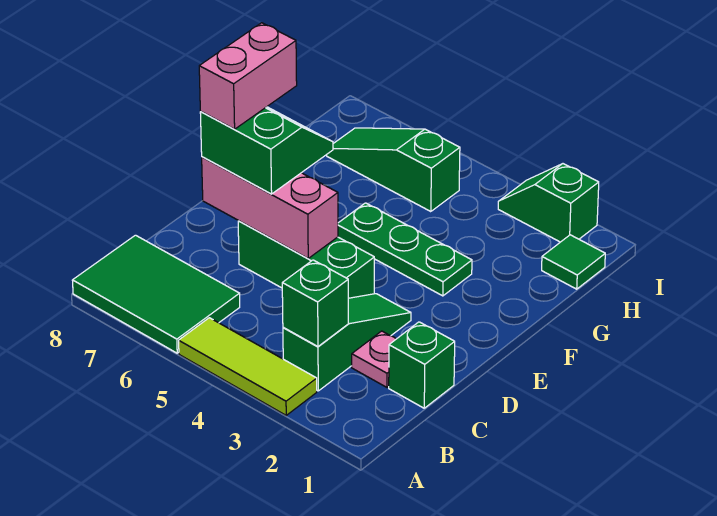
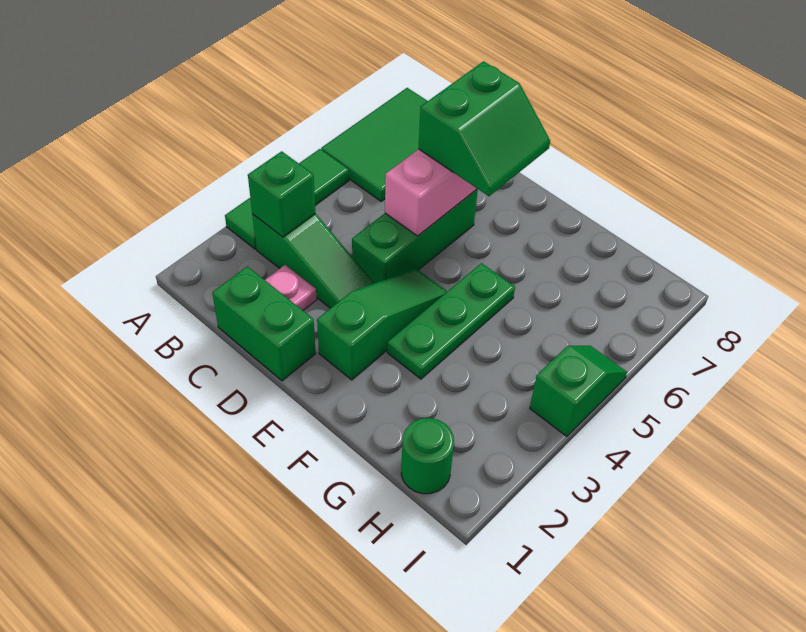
lime 1x3 tile [179,318,317,415] -> green 1x3 tile [225,149,349,249]
green 1x1 brick [389,322,455,408] -> green 1x2 brick [212,266,316,381]
pink 1x2 brick [199,23,297,129] -> none
green 1x1 tile [542,235,605,289] -> green 1x1 round brick [401,418,454,494]
green 1x3 slope [327,128,460,212] -> green 1x3 slope moved to [317,269,447,380]
green 1x2 slope [498,164,599,242] -> green 1x2 slope moved to [530,346,627,436]

